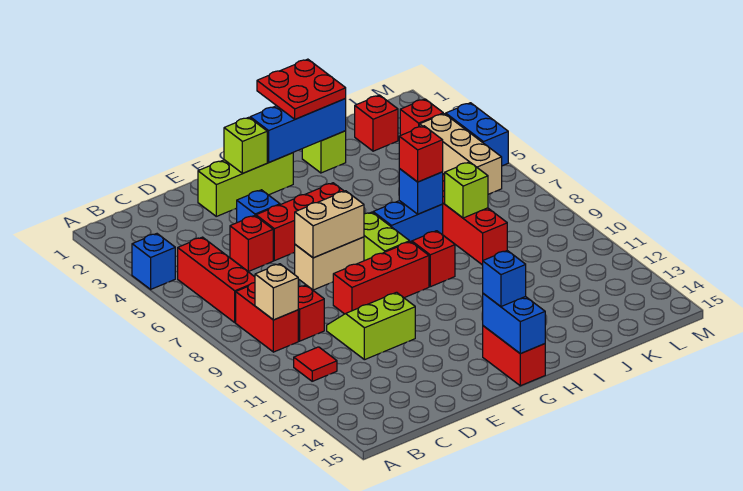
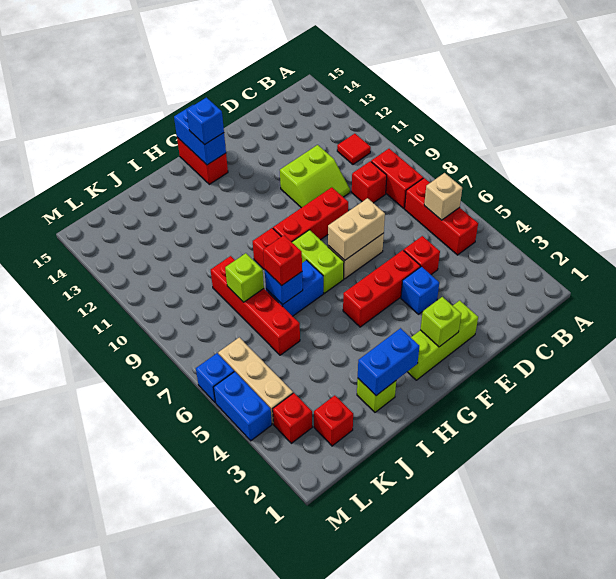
blue 1x1 brick [132,234,175,289] -> blue 1x1 brick moved to [196,353,234,403]
tan 1x1 brick [255,264,298,320] -> tan 1x1 brick moved to [424,173,462,220]
blue 1x3 brick [250,99,346,162] -> blue 1x2 brick [358,328,419,396]
red 2x2 plate [257,59,346,119] -> none

